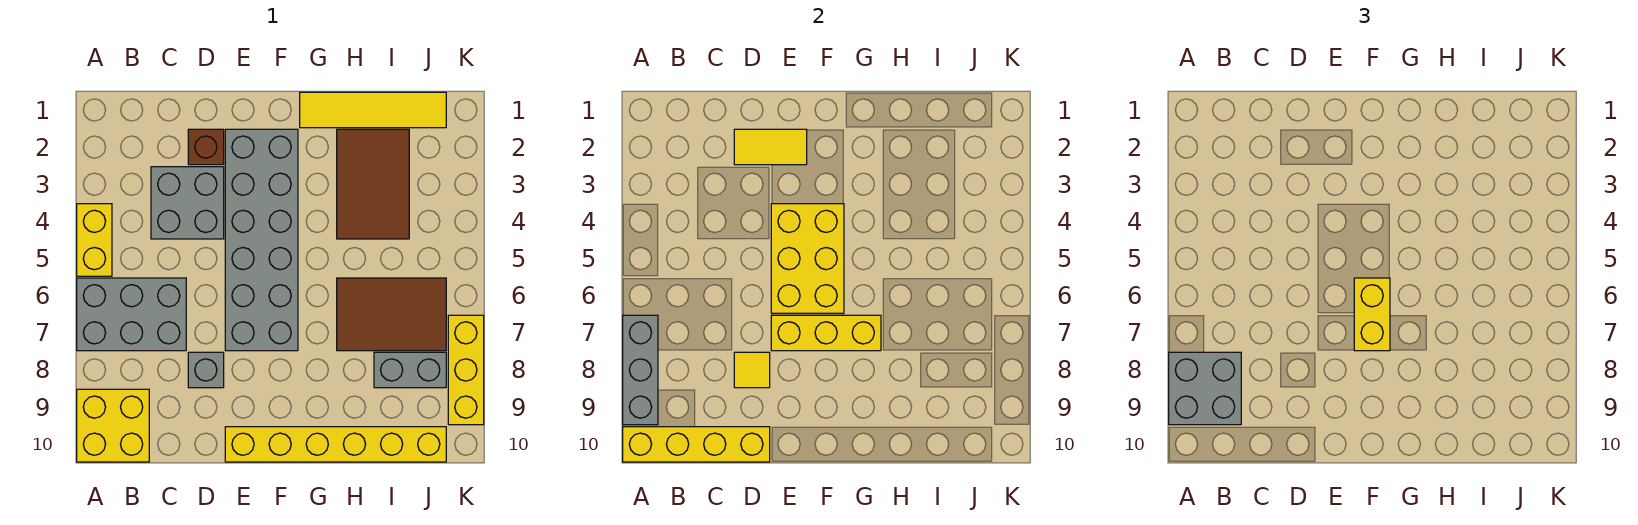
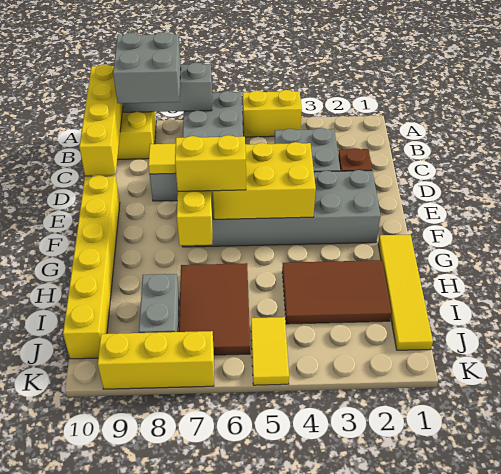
yellow 1x2 tile [734,129,807,165] -> yellow 1x2 tile moved to [251,317,289,385]

